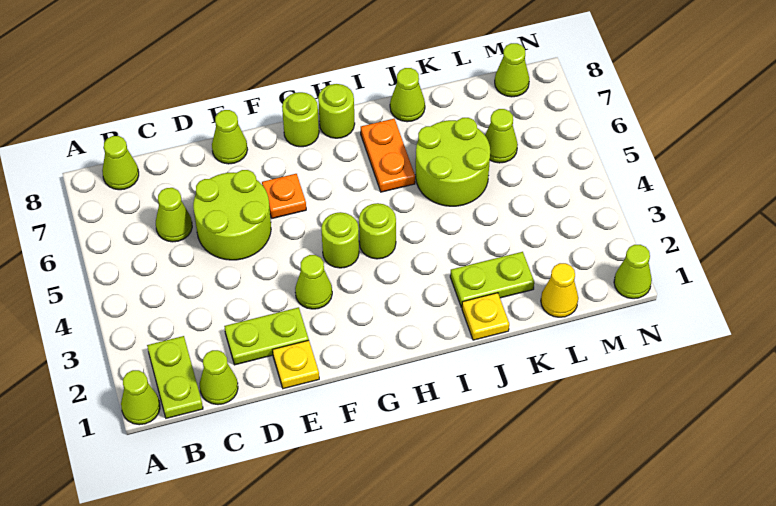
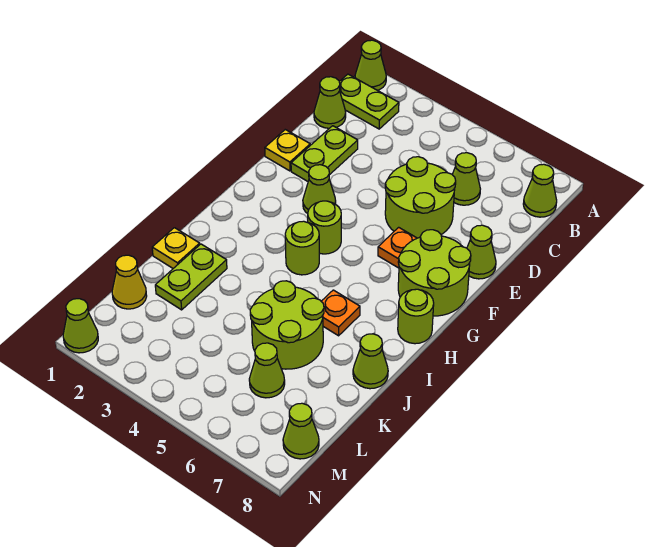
lime 1x1 round brick [282,92,319,147] -> lime 2x2 round brick [398,230,471,316]
orange 1x2 plate [361,119,415,192] -> orange 1x1 plate [321,290,360,336]

